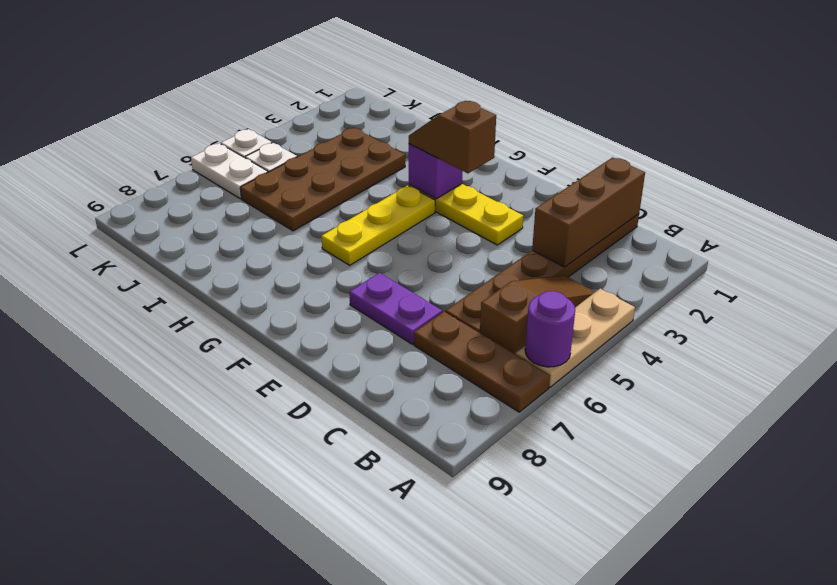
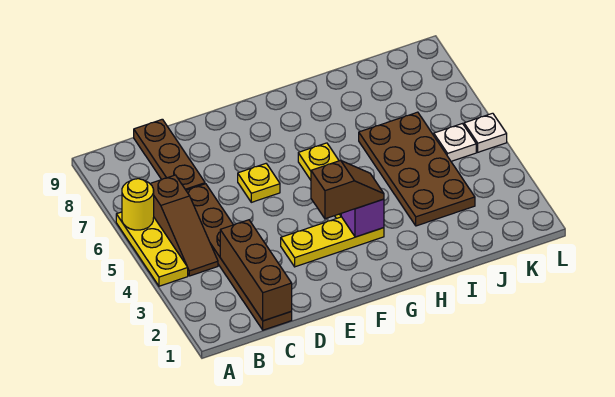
tan 1x3 plate [516,289,635,387] -> yellow 1x3 plate [116,212,188,286]
purple 1x1 round brick [525,291,575,367] -> yellow 1x1 round brick [122,179,154,230]
brown 1x3 plate [414,312,550,412] -> brown 1x3 plate turned to [134,119,205,190]
purple 1x2 plate [349,273,442,344] -> none
none -> yellow 1x1 plate [238,164,280,202]
white 1x2 plate [191,143,268,199] -> none

